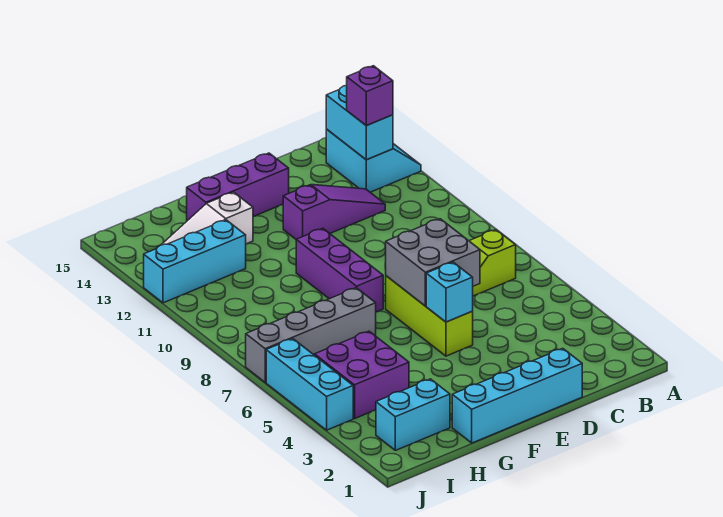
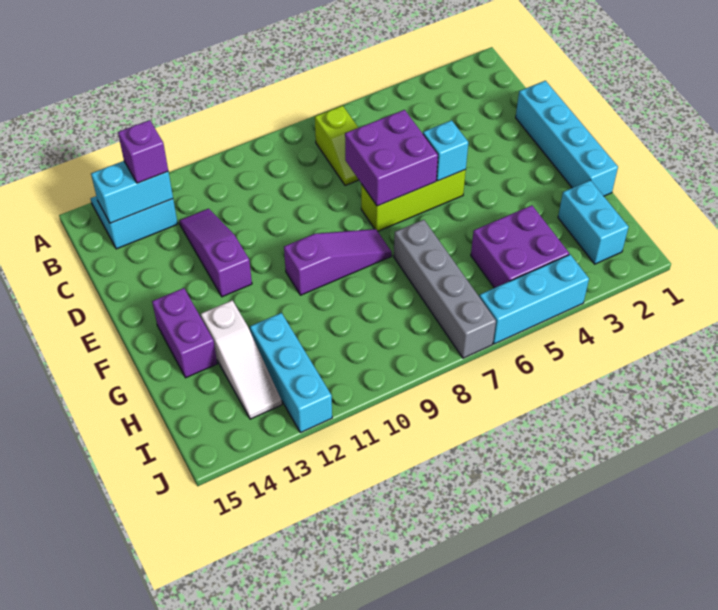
grey 2x2 brick [386,219,480,306] -> purple 2x2 brick [345,110,438,206]
purple 1x3 brick [187,153,289,221] -> purple 1x2 brick [152,288,217,378]
purple 1x3 brick [296,228,383,312] -> purple 1x3 slope [284,229,392,295]

